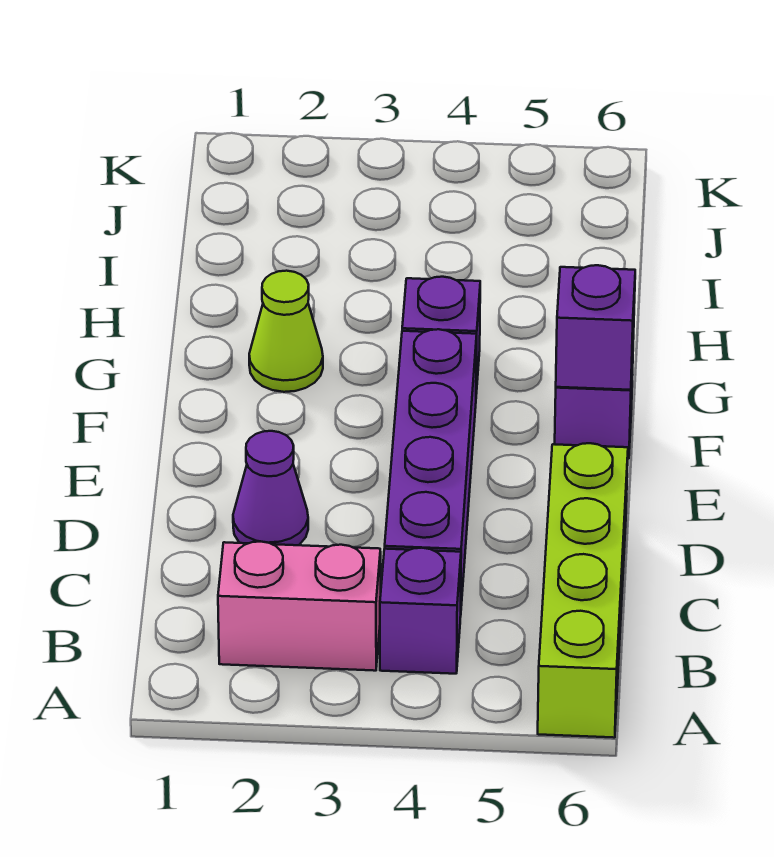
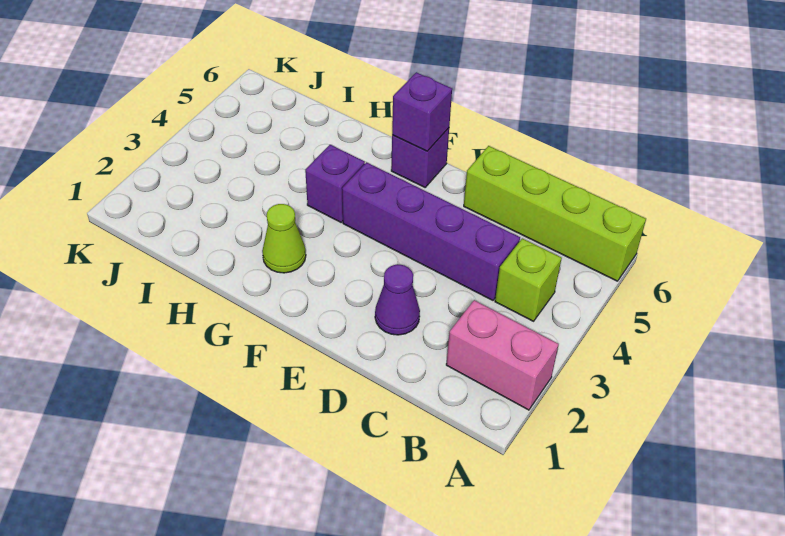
pink 1x2 brick [218,541,381,671] -> pink 1x2 brick turned to [446,300,559,410]
purple 1x1 brick [380,548,461,674] -> lime 1x1 brick [495,238,562,321]

